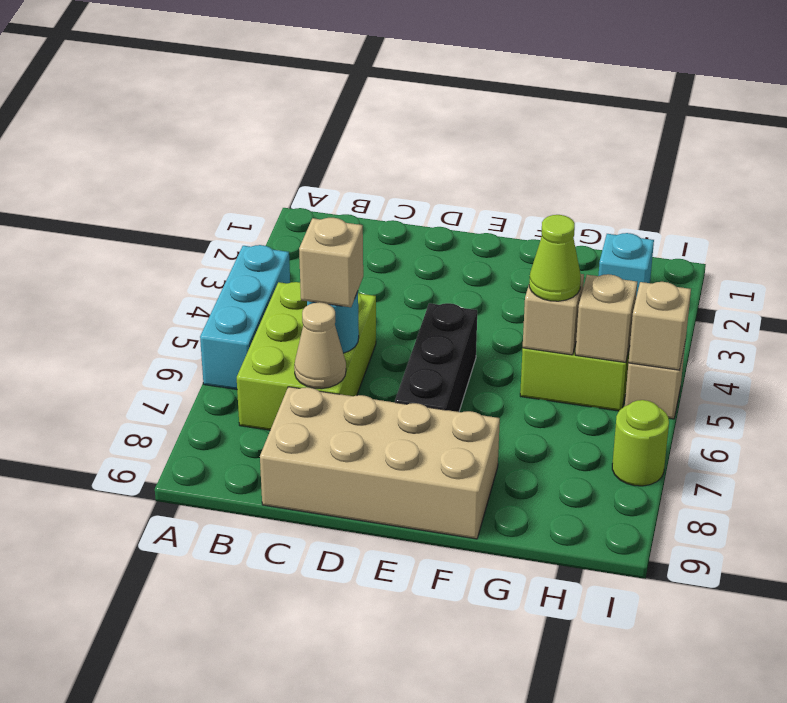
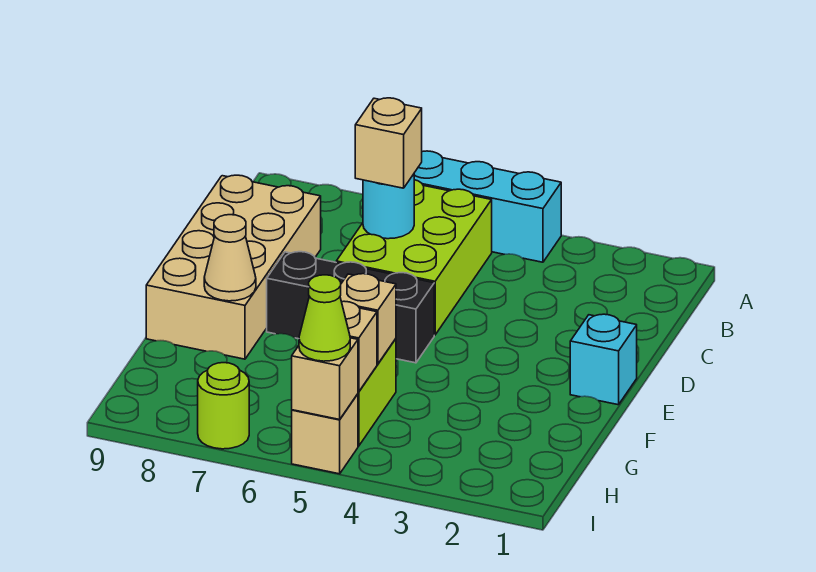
lime 2x3 brick [237,282,376,430] -> lime 2x3 brick turned to [336,180,492,335]
tan 1x1 cone [294,302,346,389] -> tan 1x1 cone moved to [204,215,256,301]
lime 1x1 cone [529,215,581,301] -> lime 1x1 cone moved to [299,275,350,361]
cyan 1x1 brick [599,233,654,297] -> cyan 1x1 brick moved to [570,314,637,405]

